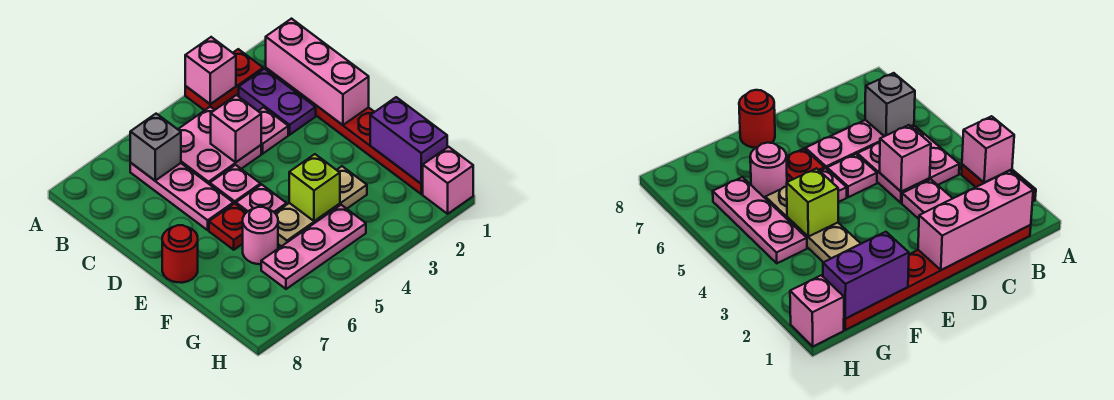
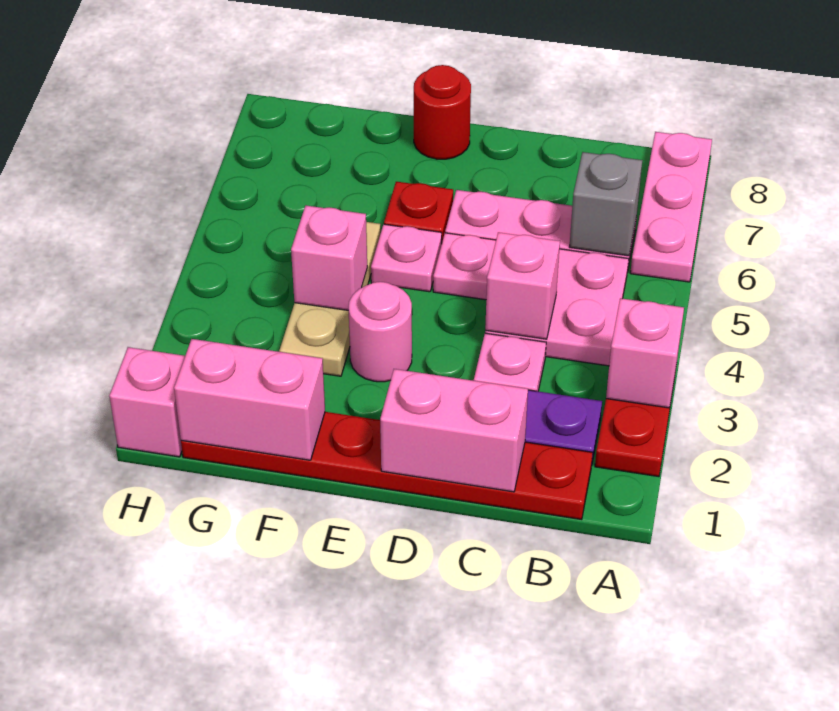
pink 1x3 brick [266,19,369,125] -> pink 1x2 brick [380,369,528,492]
purple 1x2 brick [370,97,447,184] -> pink 1x2 brick [174,339,325,460]
lime 1x1 brick [289,154,340,221] -> pink 1x1 brick [291,206,367,310]
pink 1x1 round brick [243,207,278,264] -> pink 1x1 round brick moved to [349,282,412,382]
pink 1x3 plate [261,205,366,289] -> pink 1x3 plate moved to [630,132,712,282]

